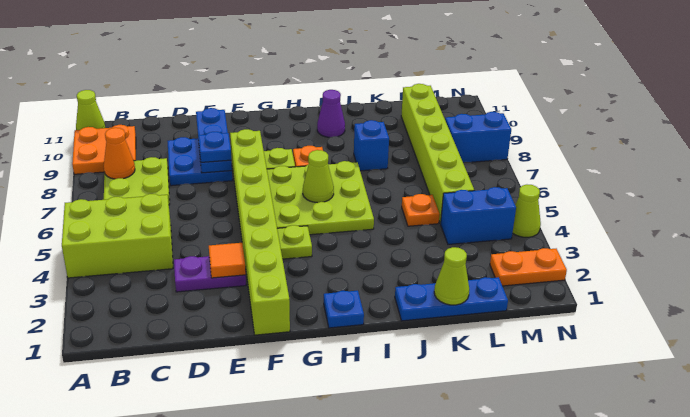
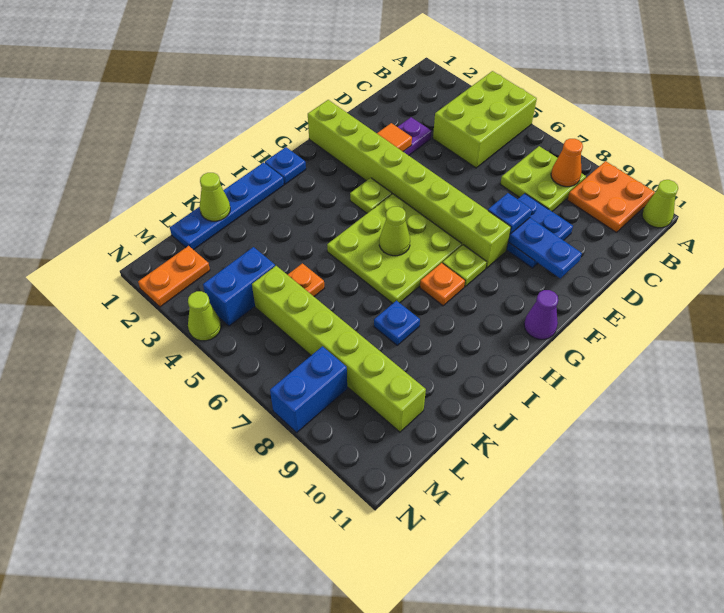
purple 1x1 cone [317,90,345,137] -> purple 1x1 cone moved to [524,290,558,339]
blue 1x3 plate [395,277,508,321] -> blue 1x4 plate [170,162,284,250]
blue 1x1 brick [354,120,389,171] -> blue 1x1 plate [374,301,420,345]

